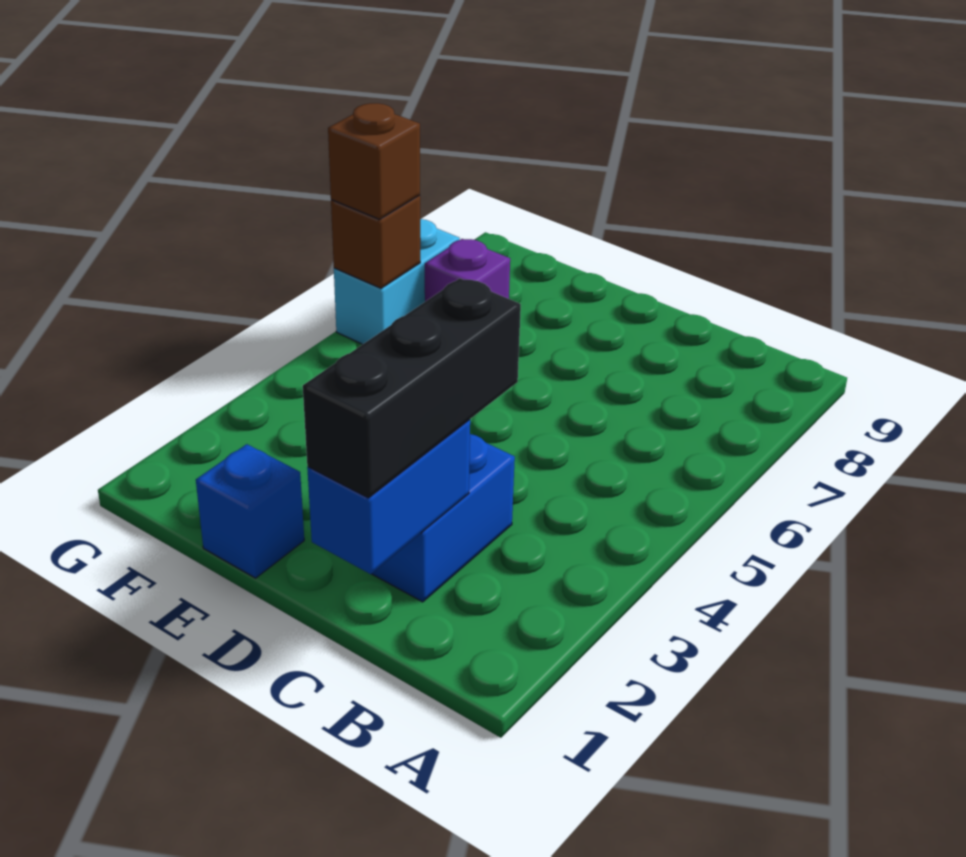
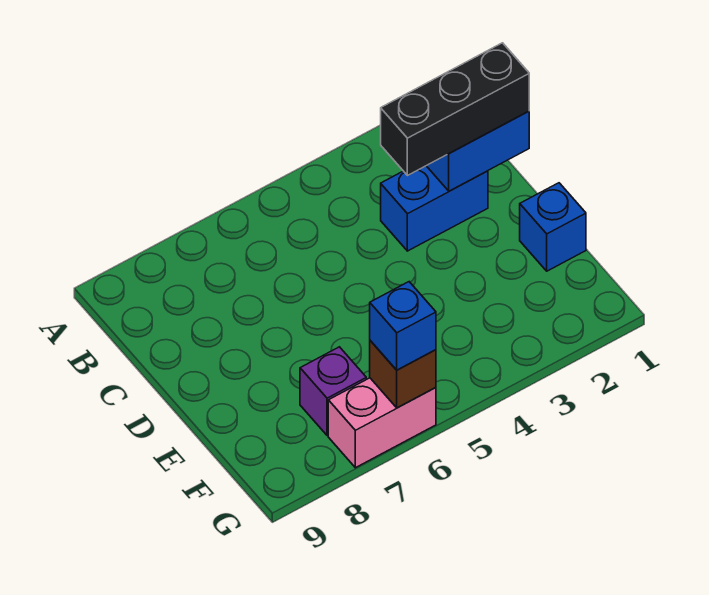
cyan 1x2 brick [334,219,460,344] -> pink 1x2 brick [328,378,436,468]
brown 1x1 brick [328,103,420,219] -> blue 1x1 brick [370,282,436,370]

